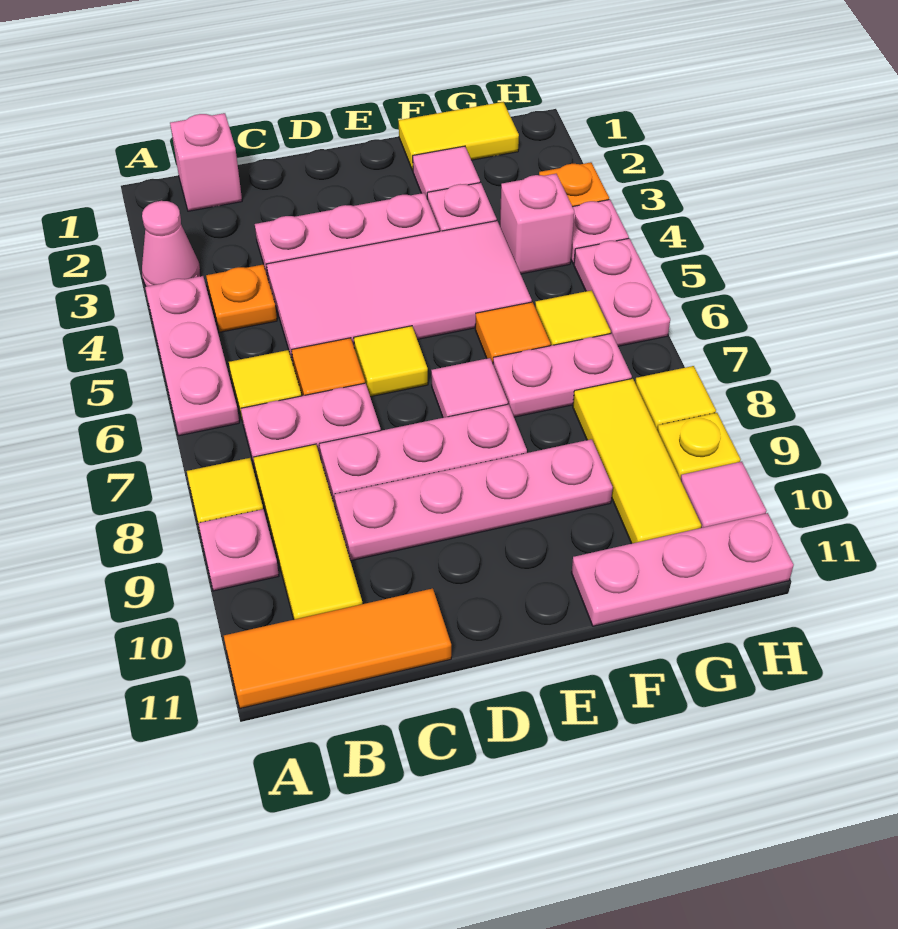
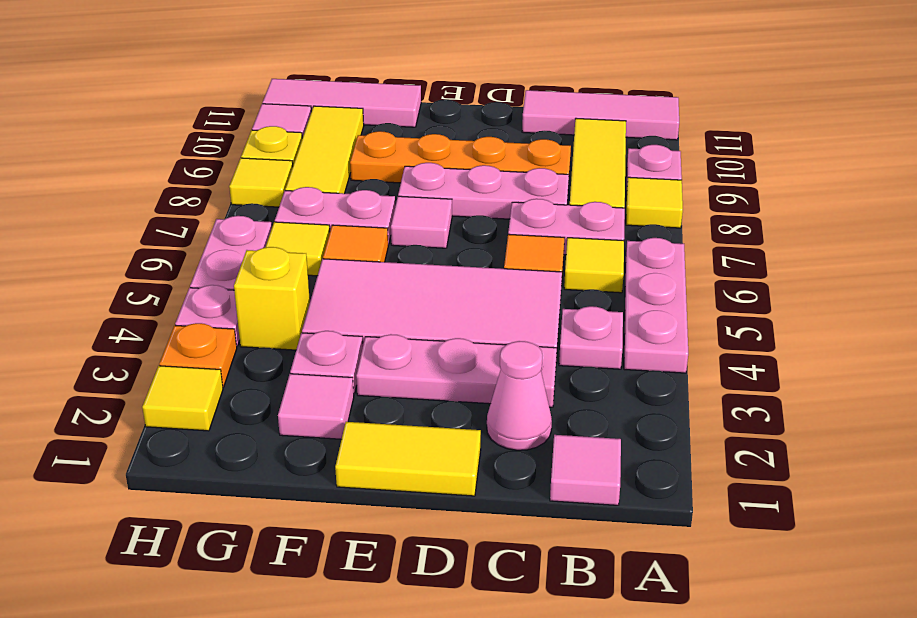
pink 1x1 cone [142,201,201,286] -> pink 1x1 cone moved to [487,341,552,450]
orange 1x3 tile [224,588,451,708] -> pink 1x3 tile [522,90,679,140]
pink 1x1 brick [170,113,242,211] -> pink 1x1 tile [550,435,621,505]
orange 1x1 plate [206,265,277,332] -> pink 1x1 plate [559,306,623,369]
pink 1x4 plate [334,439,613,561] -> orange 1x4 plate [350,131,571,185]
yellow 1x1 tile [354,326,428,397] -> yellow 1x1 tile moved to [142,366,223,431]
yellow 1x2 tile [399,102,519,171] -> yellow 1x2 tile moved to [335,422,481,496]
pink 1x3 plate [572,513,794,626] -> pink 1x3 tile [262,79,421,127]
pink 1x1 brick [500,174,574,274] -> yellow 1x1 brick [234,247,310,350]

